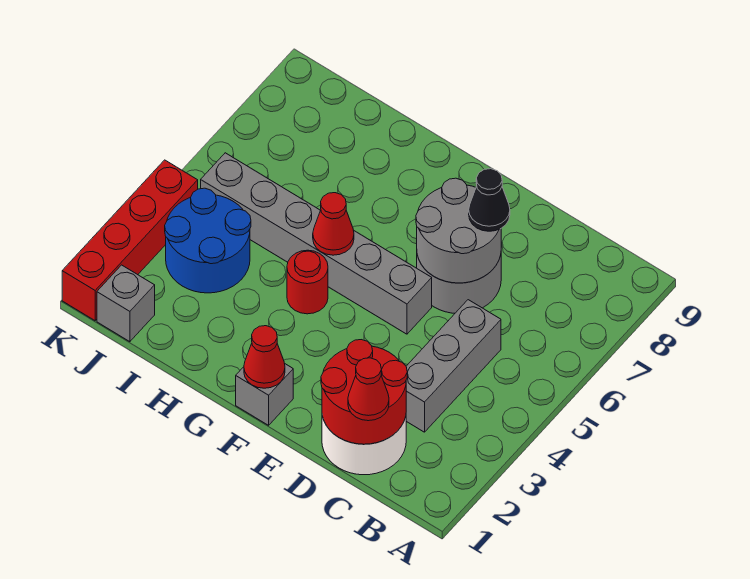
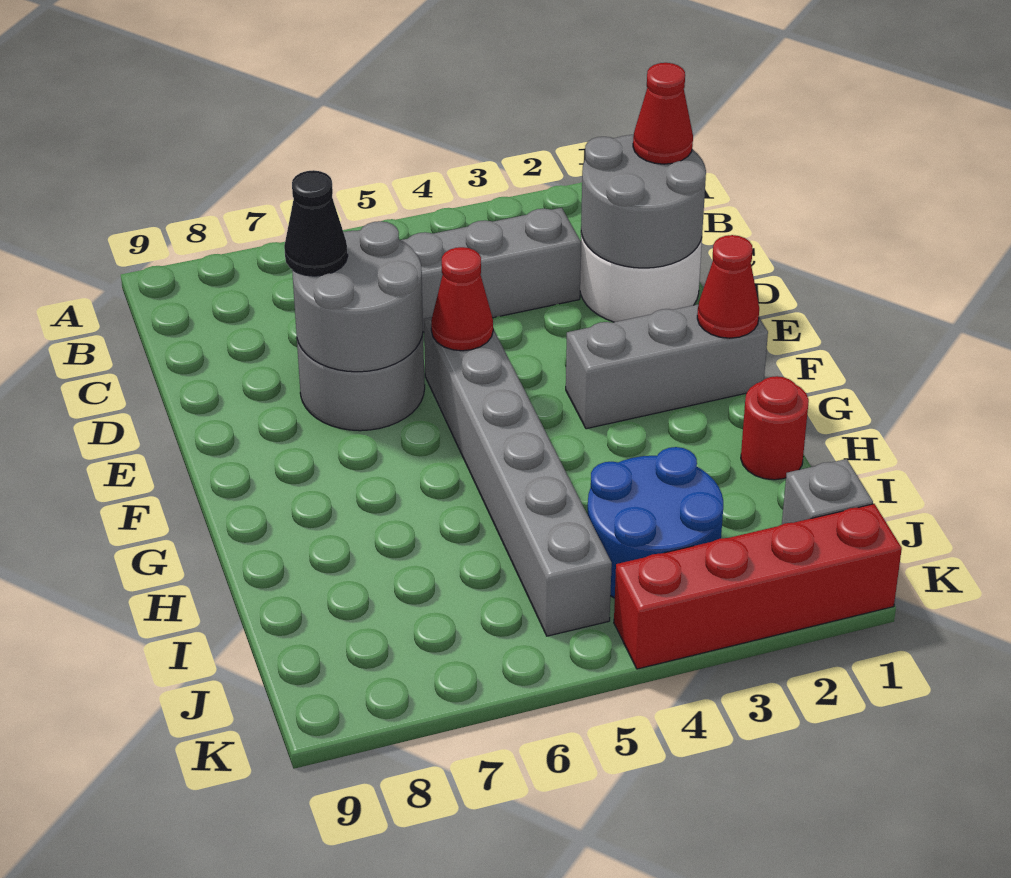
red 2x2 round brick [321,340,407,444] -> grey 2x2 round brick [581,135,706,268]
grey 1x1 brick [236,364,293,425] -> grey 1x3 brick [566,305,768,429]
red 1x1 round brick [287,250,328,314] -> red 1x1 round brick moved to [741,376,809,480]
red 1x1 cone [313,193,354,255] -> red 1x1 cone moved to [431,247,493,351]

